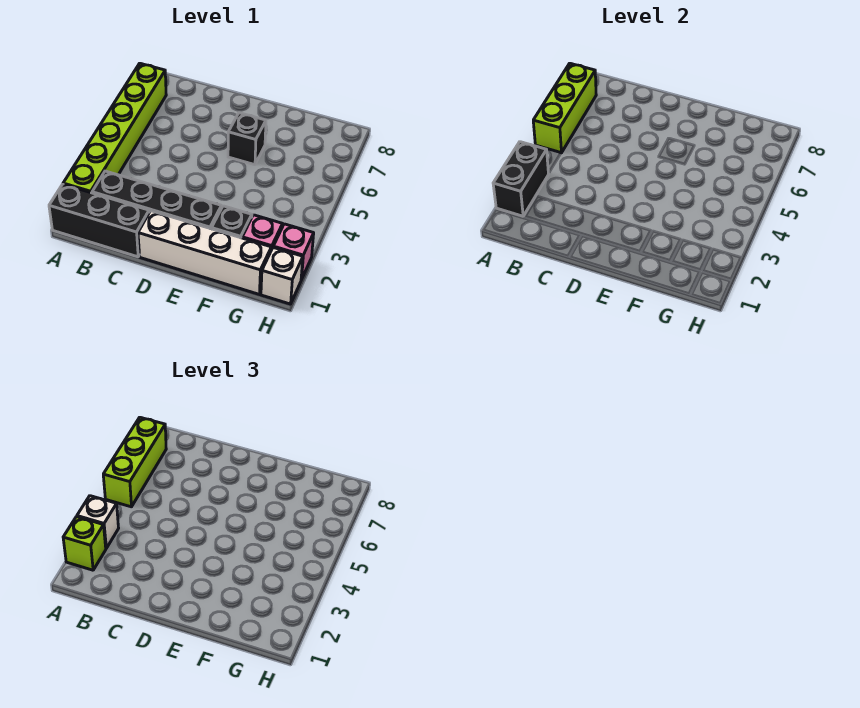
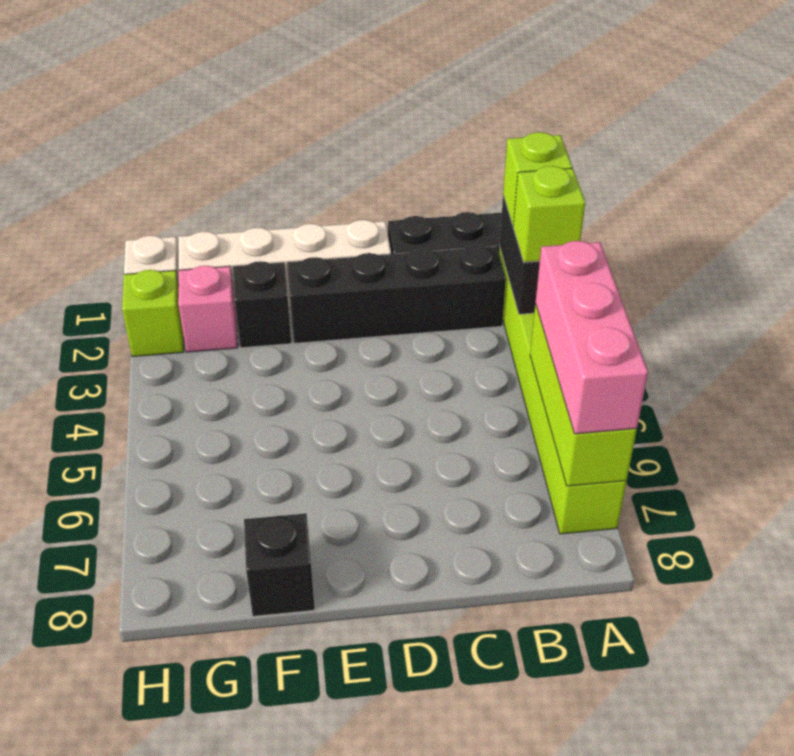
white 1x1 brick [77,496,119,548] -> lime 1x1 brick [513,166,585,262]
lime 1x3 brick [103,417,166,507] -> pink 1x3 brick [536,241,648,434]
black 1x1 brick [228,113,266,165] -> black 1x1 brick moved to [244,513,315,616]
pink 1x1 brick [273,224,314,280] -> lime 1x1 brick [122,270,184,357]

